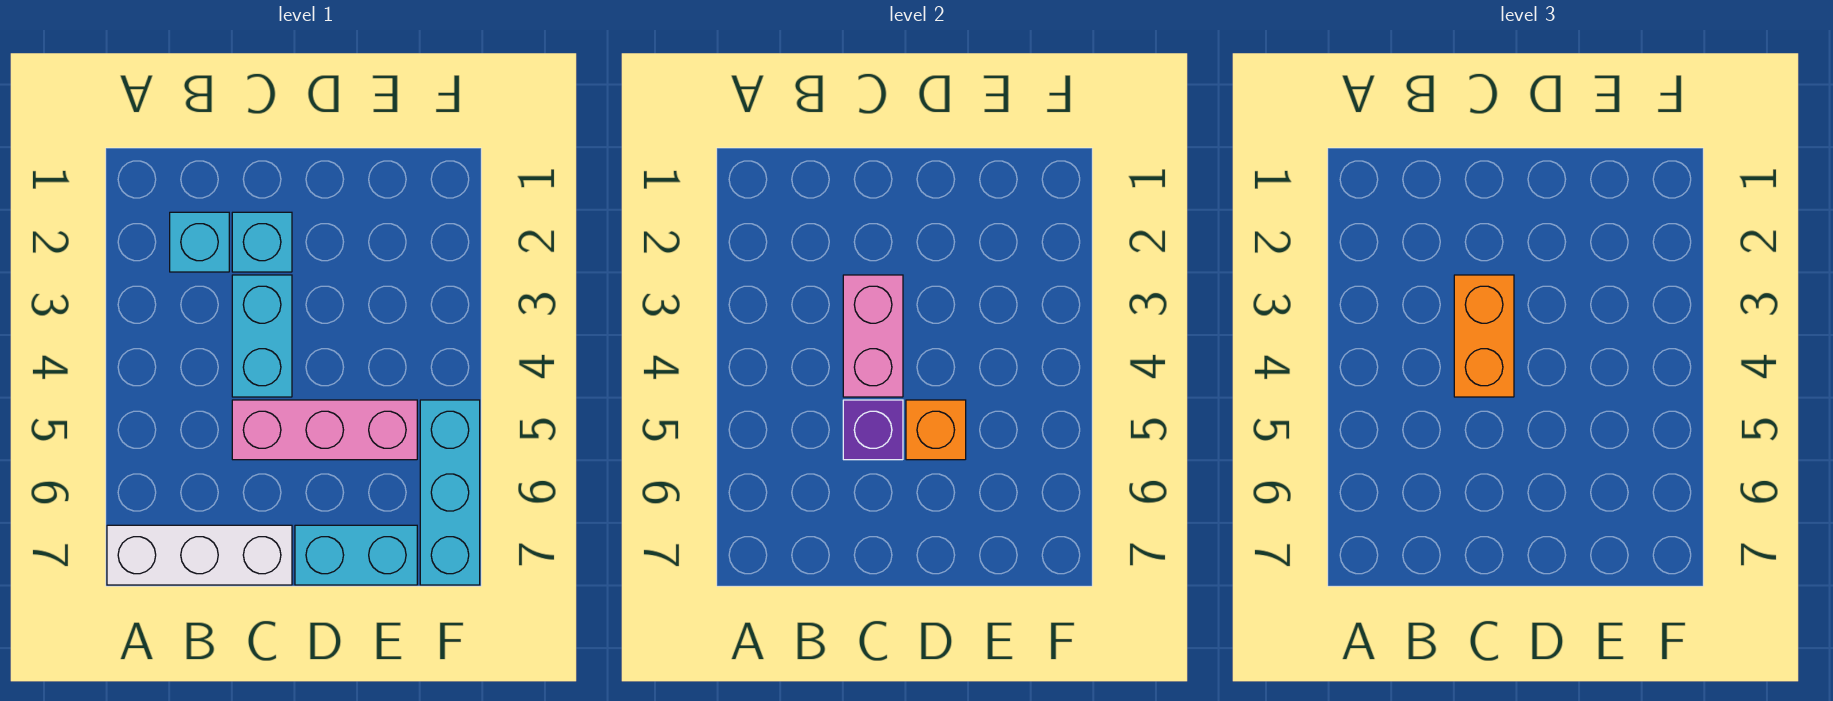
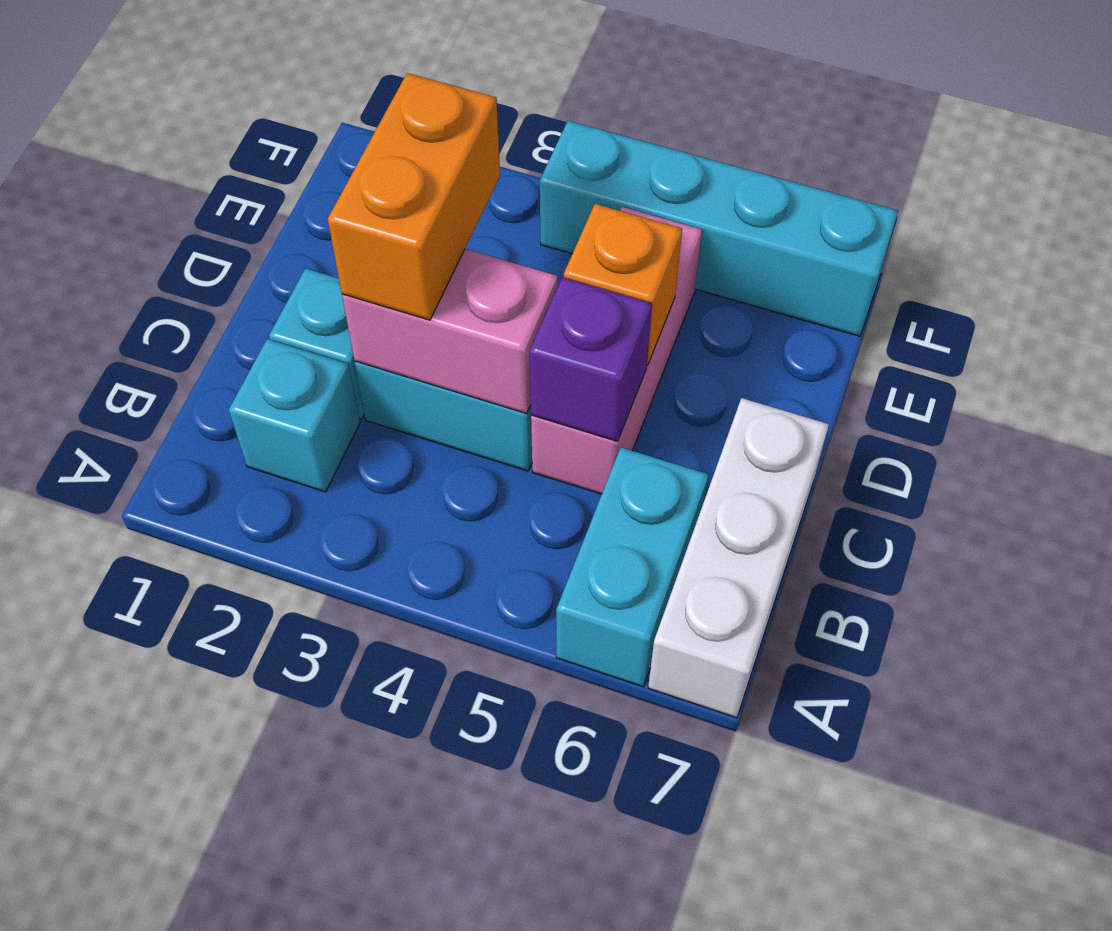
orange 1x2 brick [1454,275,1514,397] -> orange 1x2 brick turned to [328,73,500,320]
cyan 1x2 brick [295,525,417,585] -> cyan 1x2 brick moved to [556,447,709,687]
cyan 1x3 brick [420,400,480,585] -> cyan 1x4 brick [540,121,898,336]

